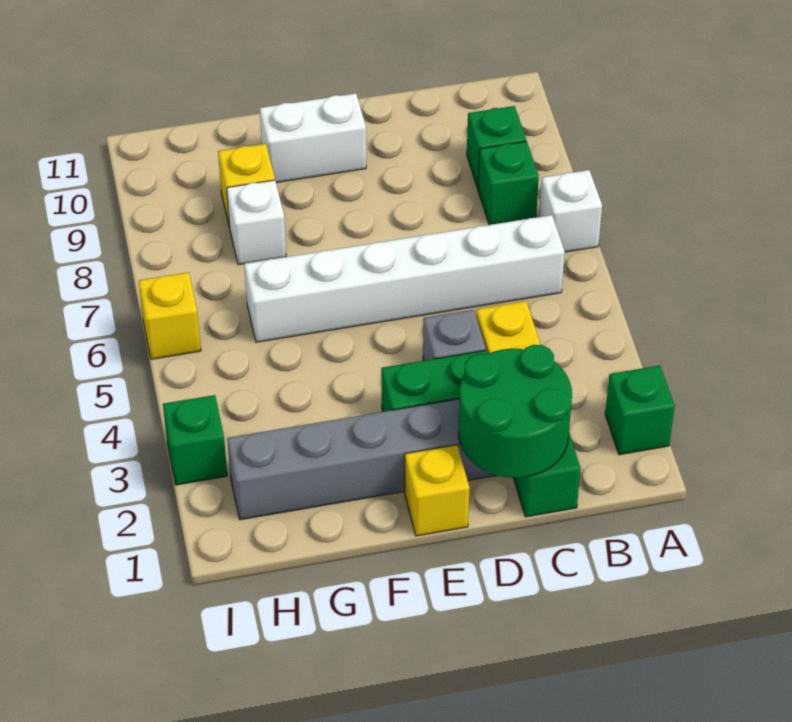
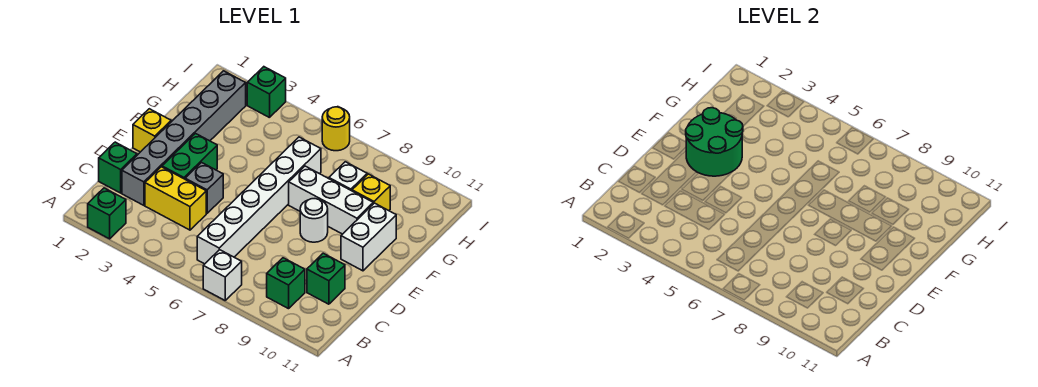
green 1x1 brick [478,141,539,225] -> green 1x1 brick moved to [307,253,345,304]
green 2x2 round brick [458,345,572,478] -> green 2x2 round brick moved to [686,108,743,176]
none -> white 1x1 round brick [300,199,328,242]
none -> white 1x3 brick [289,166,373,234]
yellow 1x1 brick [139,272,201,359] -> yellow 1x1 round brick [322,107,350,151]

